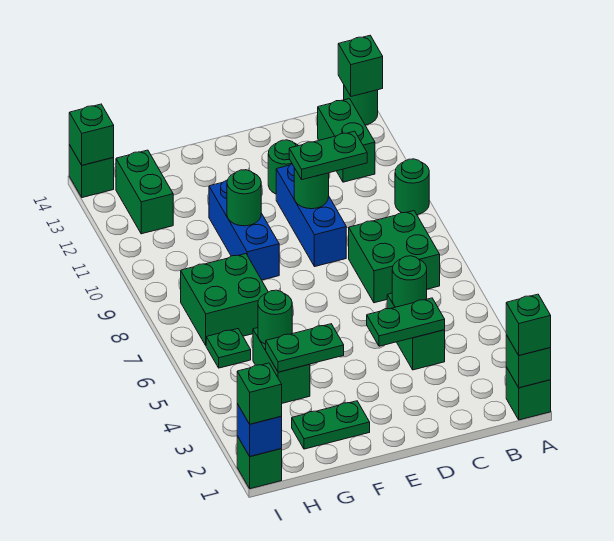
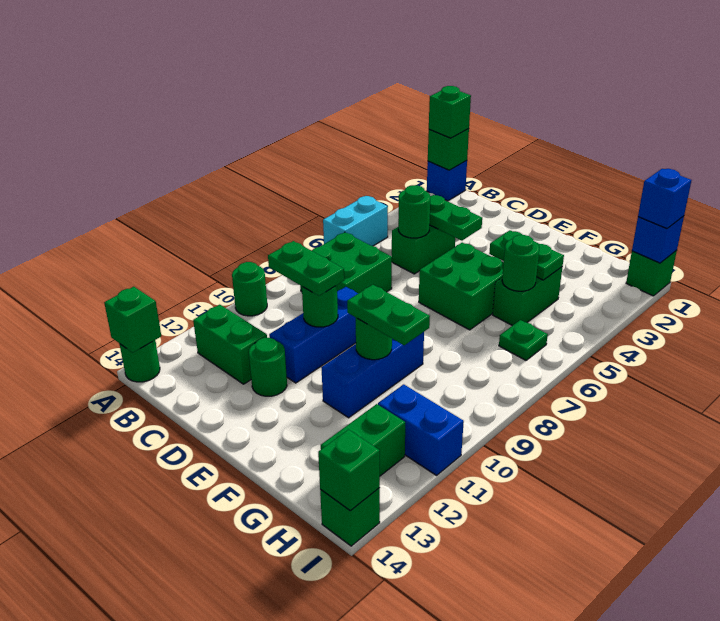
green 1x1 brick [506,367,551,420] -> blue 1x1 brick [427,161,467,201]
none -> cyan 1x2 brick [323,196,388,246]
green 1x2 brick [318,99,375,182] -> green 1x2 brick turned to [193,305,267,384]
green 1x2 plate [292,401,370,449] -> green 1x2 plate moved to [347,285,430,345]
green 2x2 brick [181,254,268,345] -> green 2x2 brick moved to [419,243,504,330]
none -> blue 1x2 brick [378,384,464,475]
green 1x1 brick [237,363,282,424] -> blue 1x1 brick [638,169,692,229]

